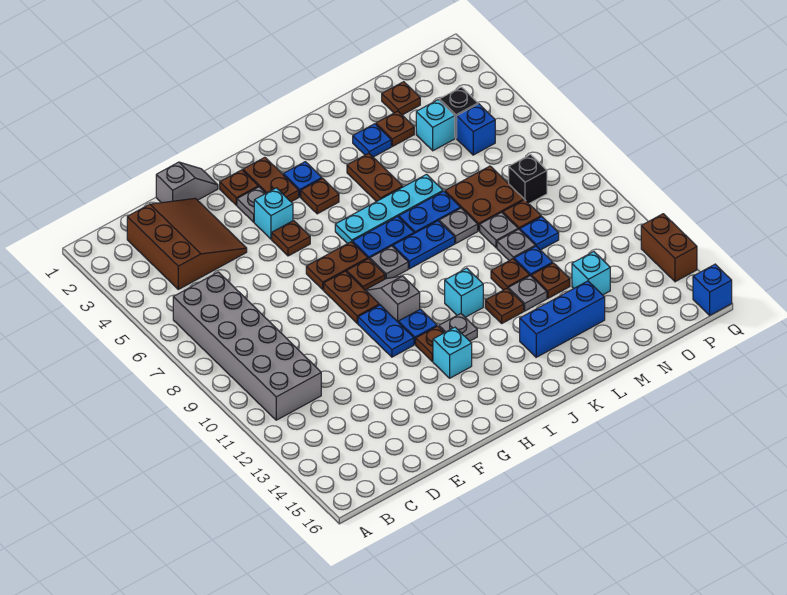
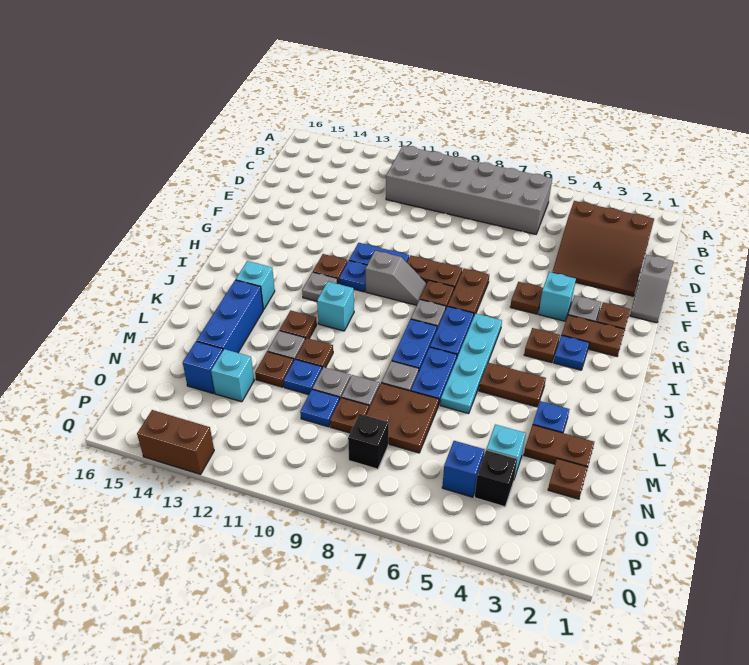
cyan 1x1 brick [433,327,472,378] -> cyan 1x1 brick moved to [236,261,275,310]
brown 1x1 plate [376,111,414,146] -> brown 1x2 plate [524,425,594,467]
blue 1x1 brick [693,264,732,315] -> blue 1x1 brick moved to [183,341,223,394]

